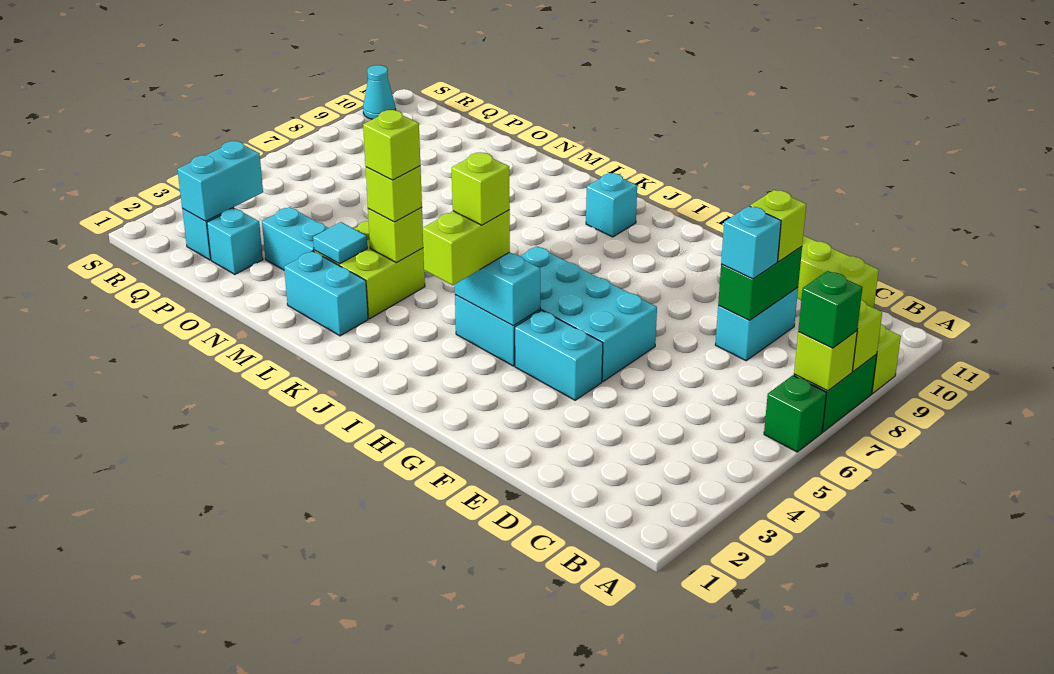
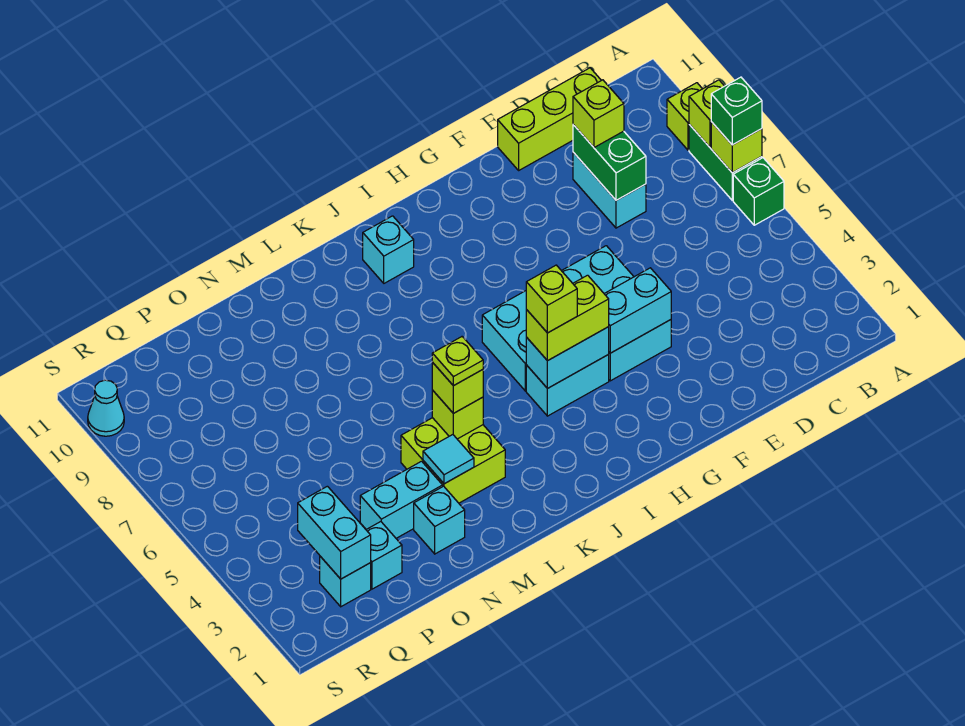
cyan 1x1 brick [721,206,781,279] -> cyan 1x1 brick moved to [414,486,465,554]
lime 1x2 brick [423,210,510,285] -> lime 1x2 brick turned to [526,275,609,361]
cyan 1x2 brick [284,251,368,336] -> cyan 1x2 brick moved to [604,268,671,353]
lime 1x1 brick [363,110,420,180] -> lime 1x1 plate [432,337,483,386]

